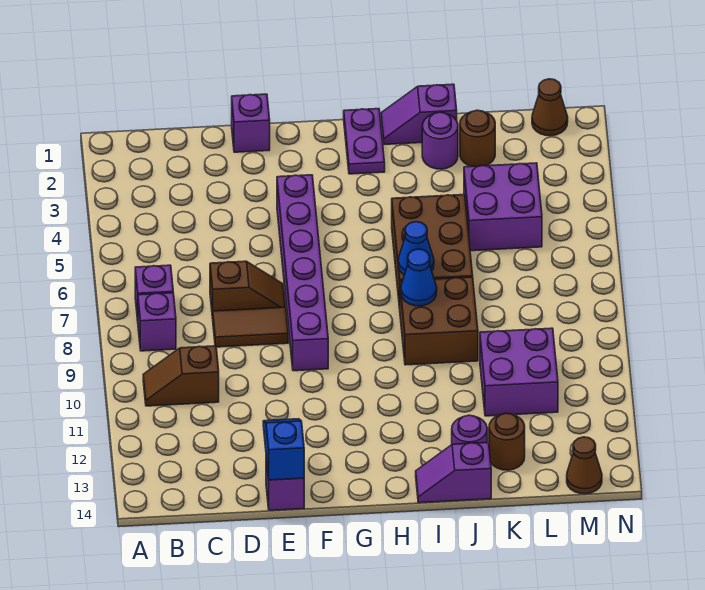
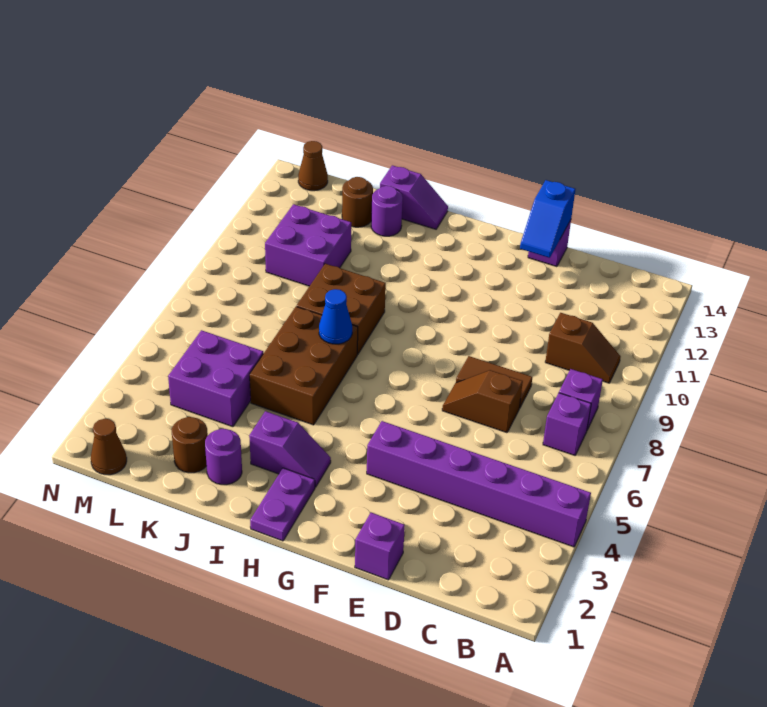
purple 1x6 brick [277,175,328,371] -> purple 1x6 brick turned to [367,421,591,547]
purple 1x2 slope [381,84,457,144] -> purple 1x2 slope moved to [249,411,331,487]
blue 1x1 cone [401,249,437,306] -> none

